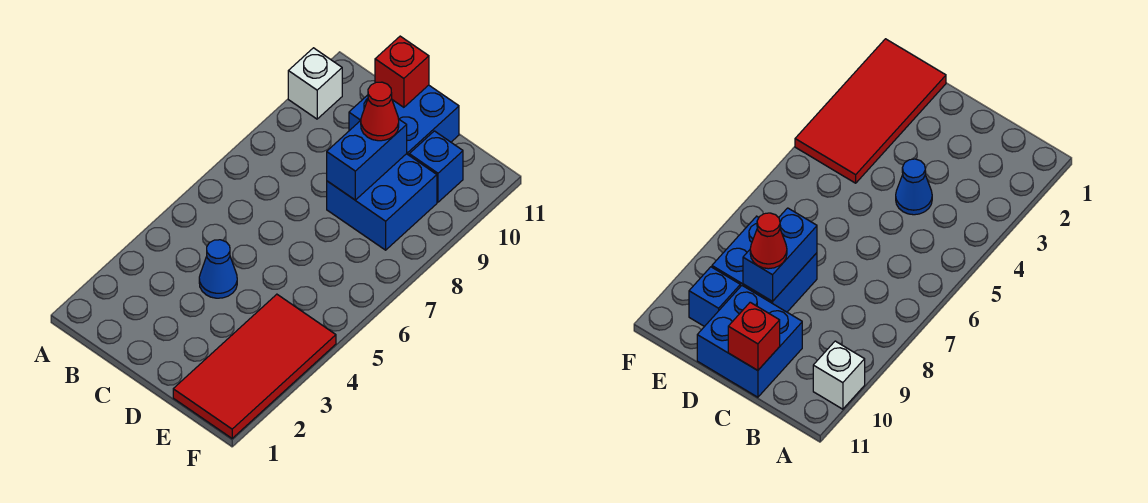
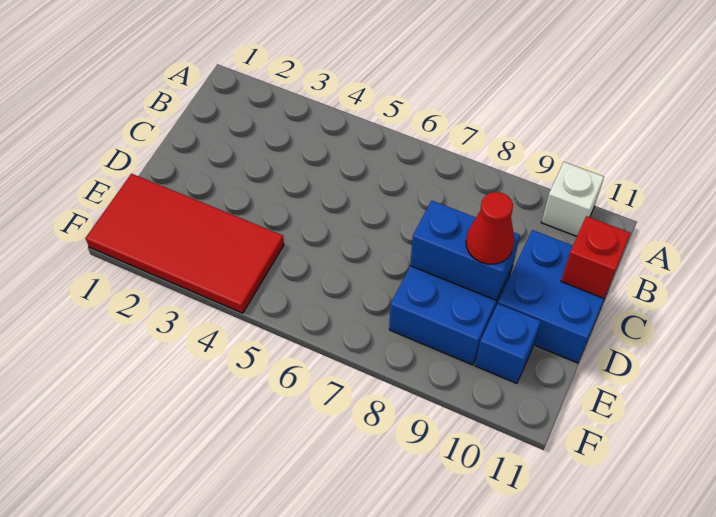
blue 1x1 cone [199,240,237,298] -> none

